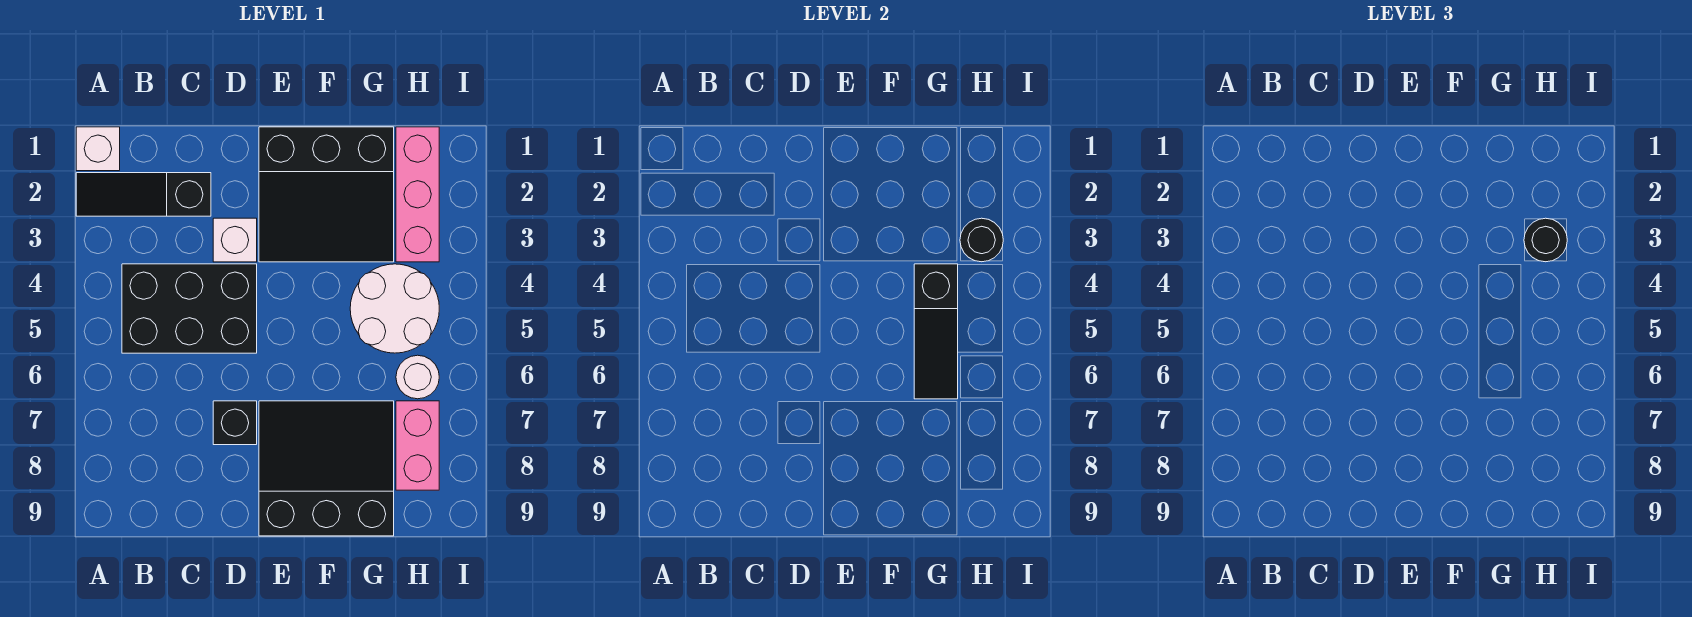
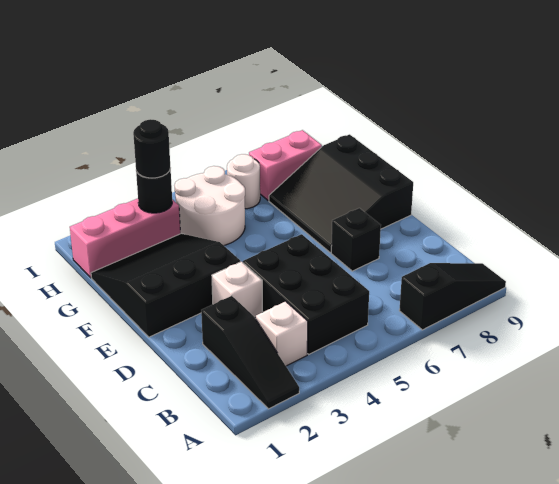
white 1x1 brick [76,127,120,171] -> white 1x1 brick moved to [256,301,308,366]
black 3x3 slope [259,127,394,262] -> black 3x3 slope turned to [91,234,240,337]
black 1x3 slope [914,264,958,399] -> black 1x3 slope moved to [399,263,506,330]

